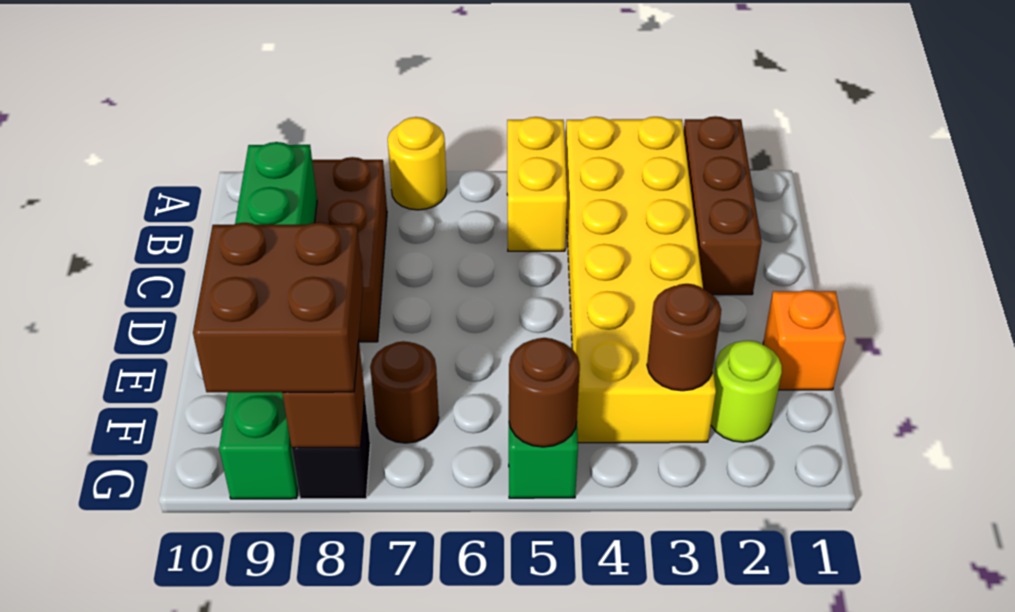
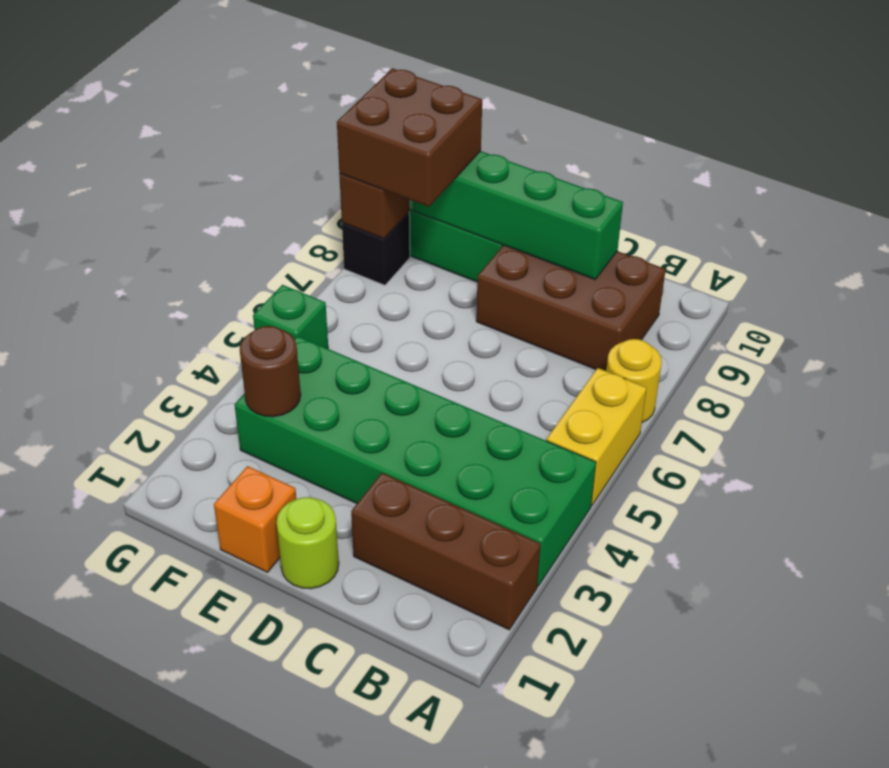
yellow 2x6 brick [565,117,716,443] -> green 2x6 brick [235,336,596,586]
yellow 1x2 brick [507,117,567,251] -> yellow 1x2 brick turned to [546,368,647,506]
lime 1x1 round brick [711,341,782,442] -> lime 1x1 round brick moved to [276,497,339,589]
brown 1x1 round brick [370,341,439,443] -> none
brown 1x1 round brick [509,338,580,447] -> none

